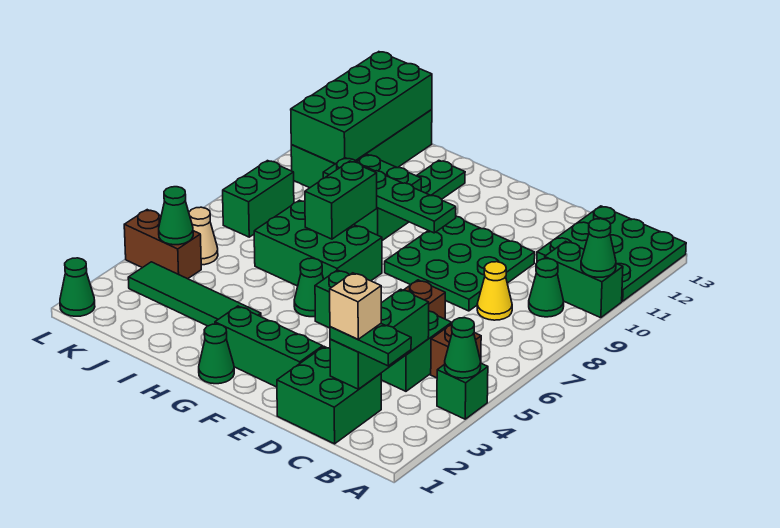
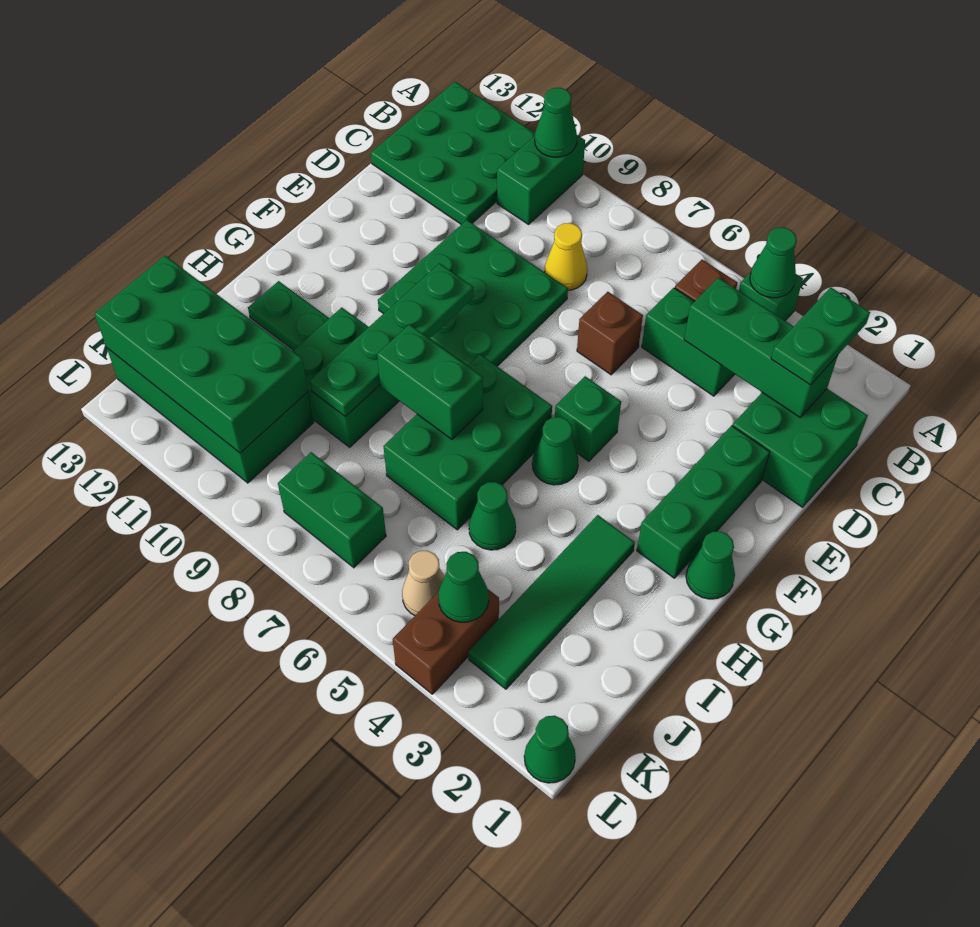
green 1x1 cone [529,259,564,317] -> green 1x1 cone moved to [469,482,516,550]
tan 1x1 brick [330,273,381,339] -> none

